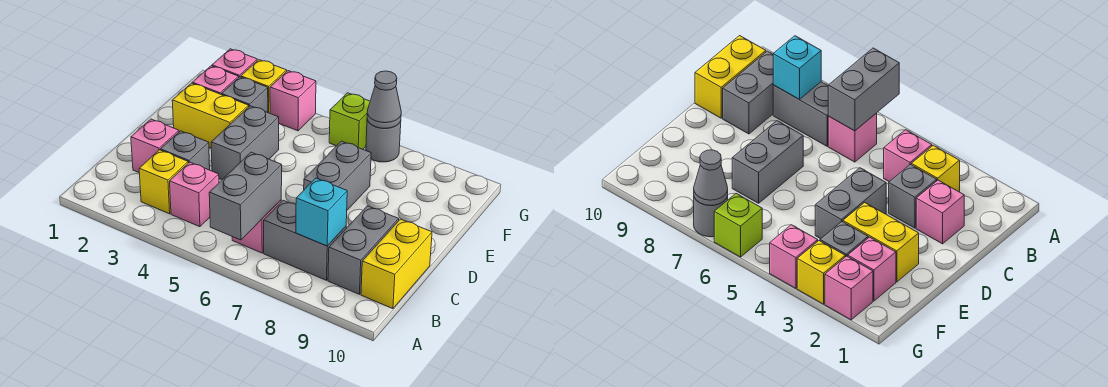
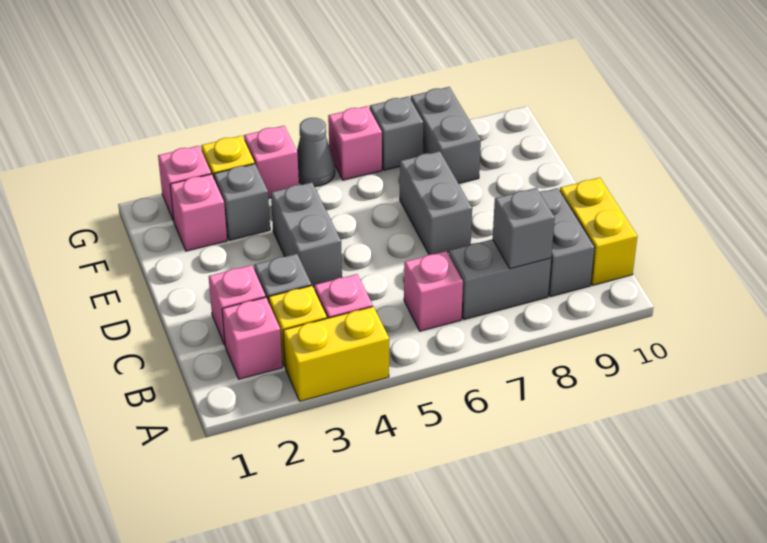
grey 1x2 brick [209,152,282,240] -> grey 1x2 brick moved to [411,87,481,184]
none -> pink 1x1 brick [222,297,282,379]
cyan 1x1 brick [296,178,347,246] -> grey 1x1 brick [493,188,555,269]
yellow 1x2 brick [172,83,249,148] -> yellow 1x2 brick moved to [283,307,389,401]
lime 1x1 brick [329,93,370,149] -> pink 1x1 brick [328,106,382,180]
grey 1x1 round brick [366,120,401,162] -> grey 1x1 brick [370,96,423,170]
grey 1x1 cone [367,71,401,128] -> grey 1x1 cone moved to [297,118,335,186]

